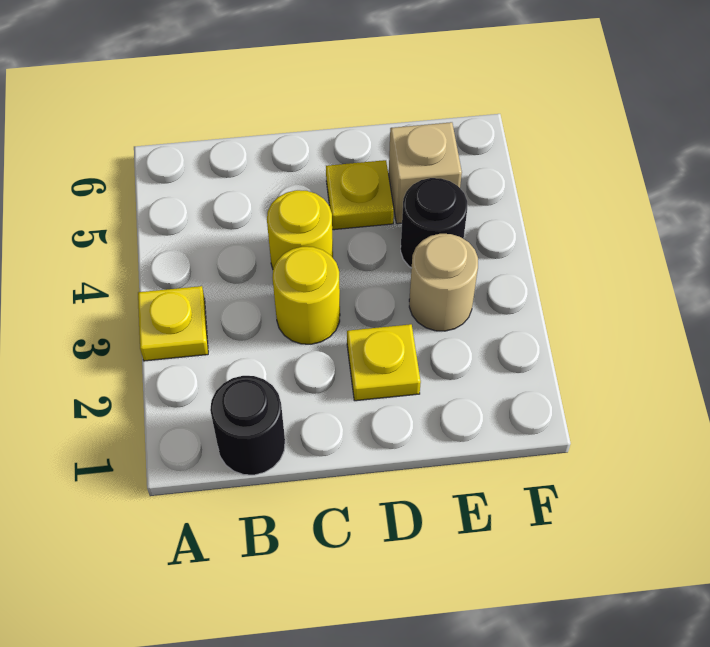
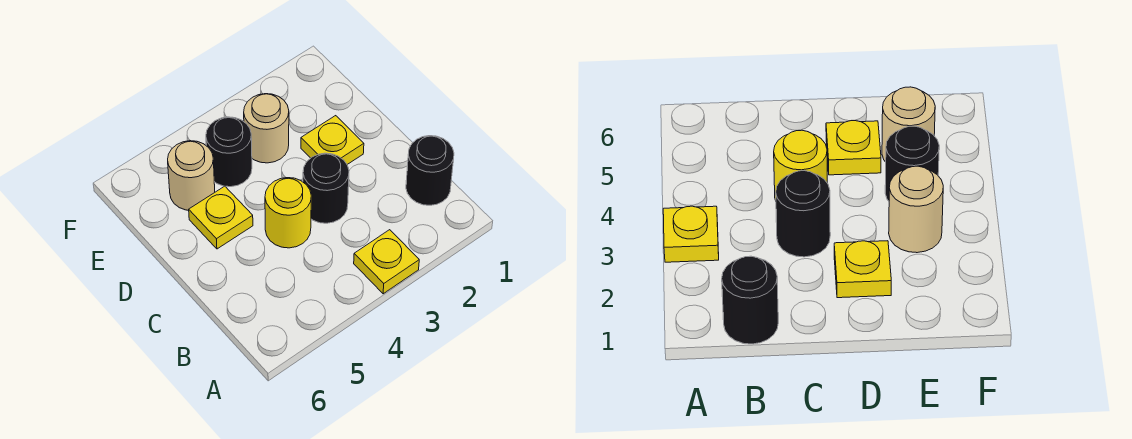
yellow 1x1 round brick [272,247,340,344] -> black 1x1 round brick [303,153,349,223]
tan 1x1 brick [389,122,462,224] -> tan 1x1 round brick [168,141,215,210]

